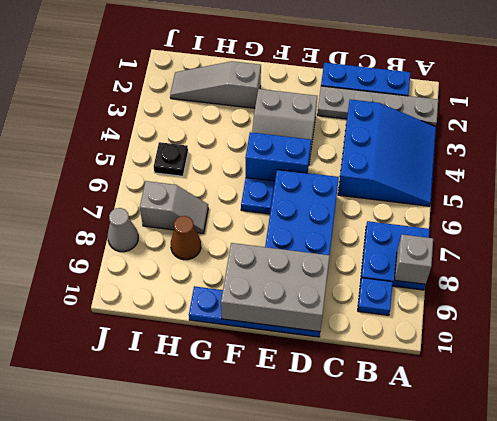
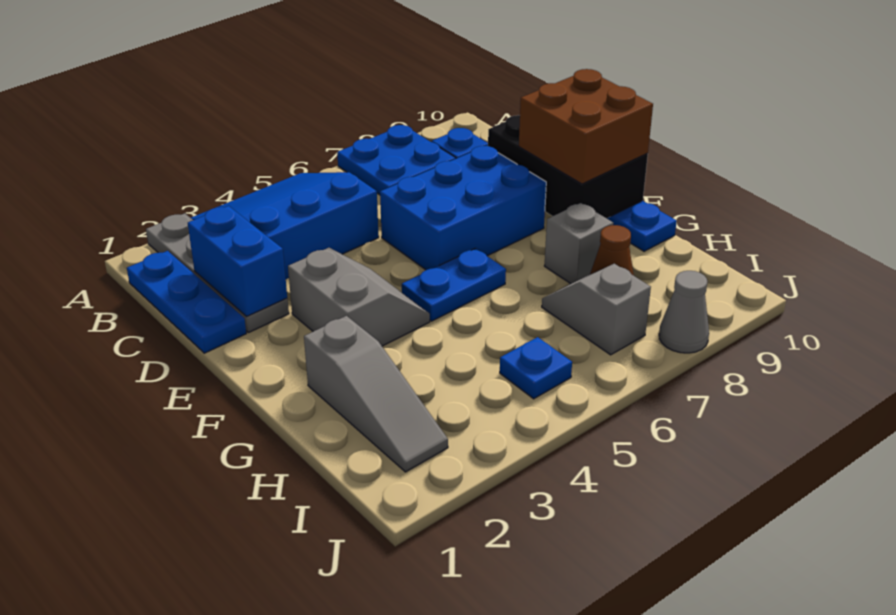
grey 1x1 brick [395,235,433,284] -> grey 1x1 brick moved to [545,203,613,284]
grey 2x3 brick [221,243,330,332] -> black 2x3 brick [488,115,648,218]
blue 1x2 brick [245,132,311,181] -> blue 1x2 brick moved to [188,206,287,317]
none -> brown 2x2 brick [519,69,653,184]
black 1x1 plate [154,142,188,176] -> blue 1x1 plate [500,337,572,399]

